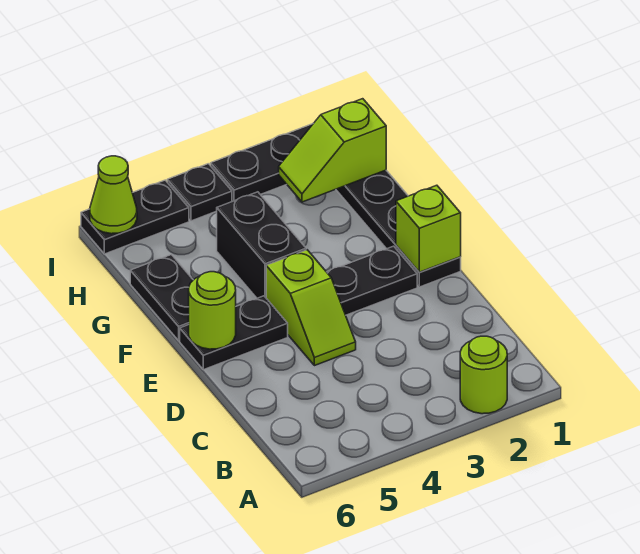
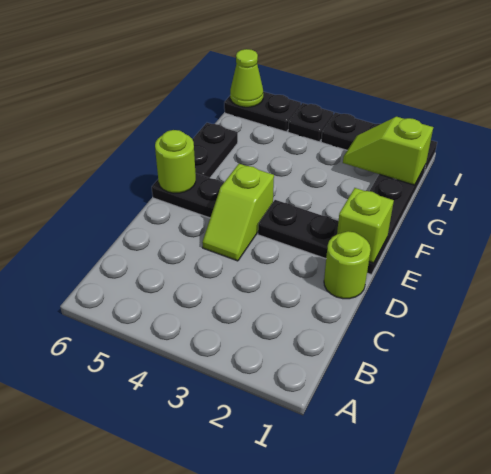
lime 1x1 round brick [460,336,507,414] -> lime 1x1 round brick moved to [324,231,371,299]
black 1x2 brick [217,192,306,298] -> none

